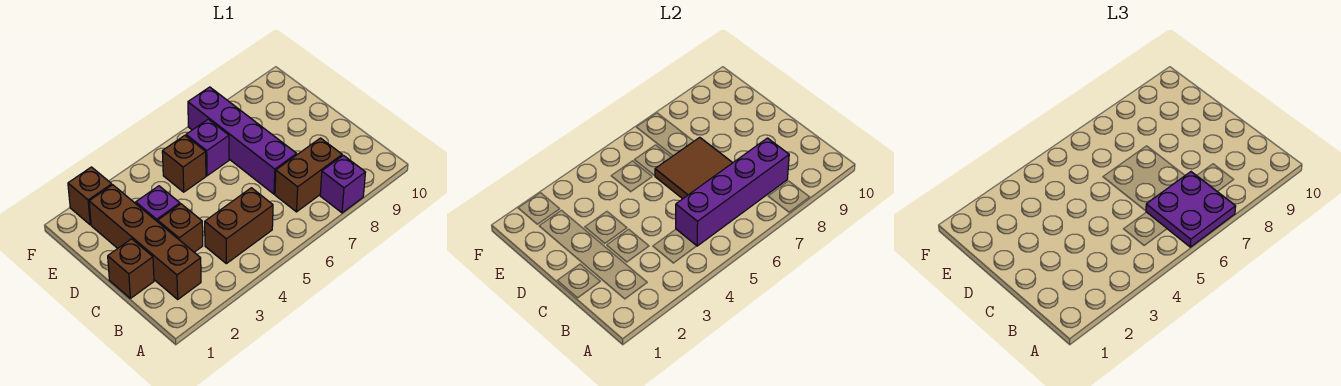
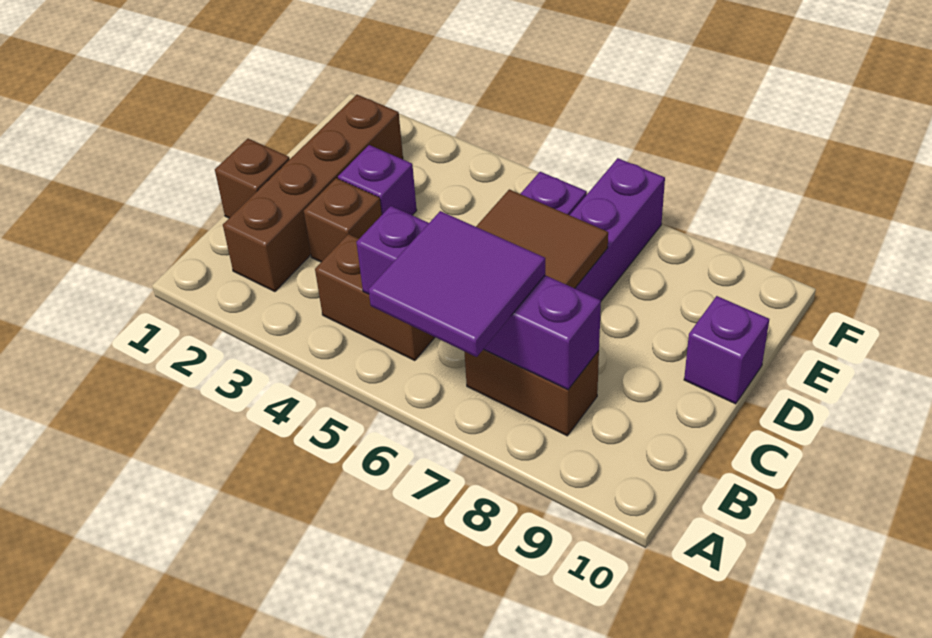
purple 2x2 plate [1146,172,1236,247] -> purple 2x2 tile [369,211,545,357]
purple 1x1 brick [320,155,366,213] -> purple 1x1 brick moved to [684,296,769,404]
brown 1x1 brick [162,135,206,192] -> none
brown 1x1 brick [68,167,112,225] -> none

